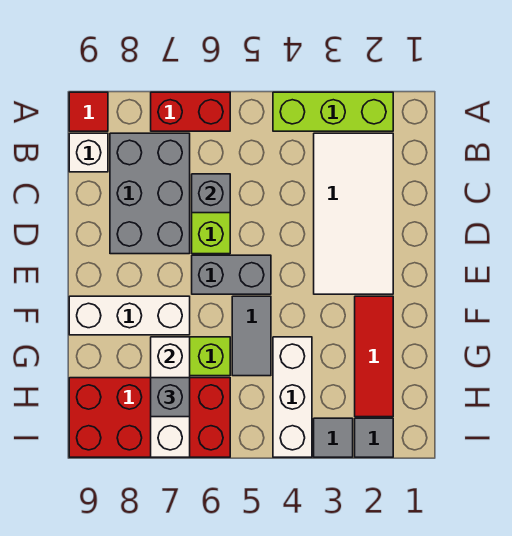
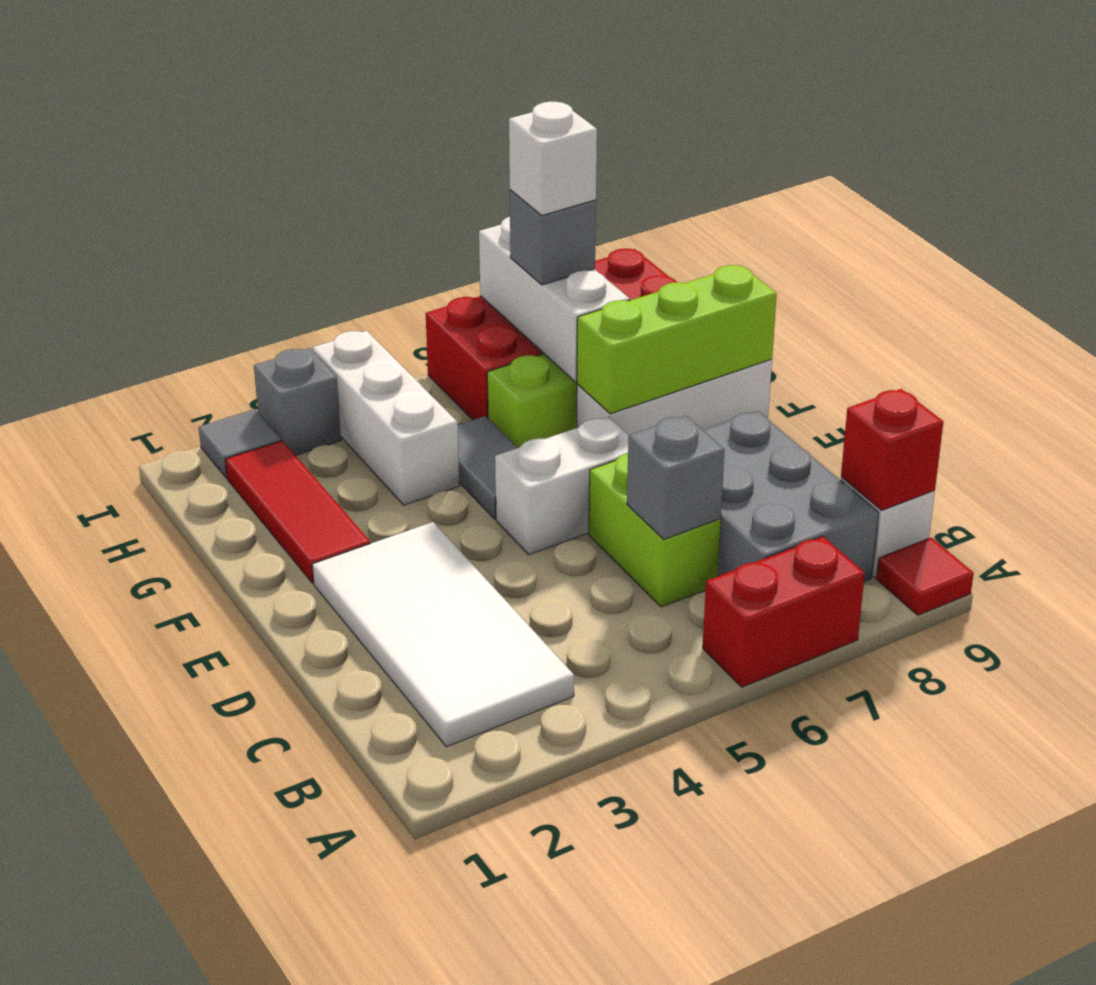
lime 1x3 brick [273,92,393,131] -> lime 1x3 brick moved to [577,265,777,414]
none -> red 1x1 brick [841,389,944,510]
grey 1x2 brick [192,255,271,294] -> white 1x2 brick [495,417,629,554]
none -> white 1x1 brick [509,102,597,215]
grey 1x1 tile [314,418,353,457] -> grey 1x1 brick [254,348,341,455]

